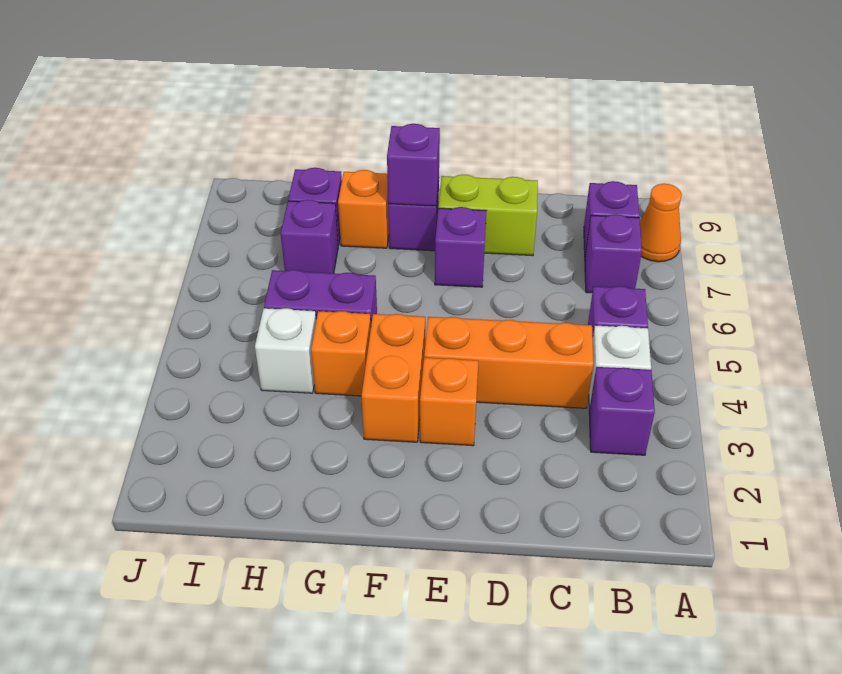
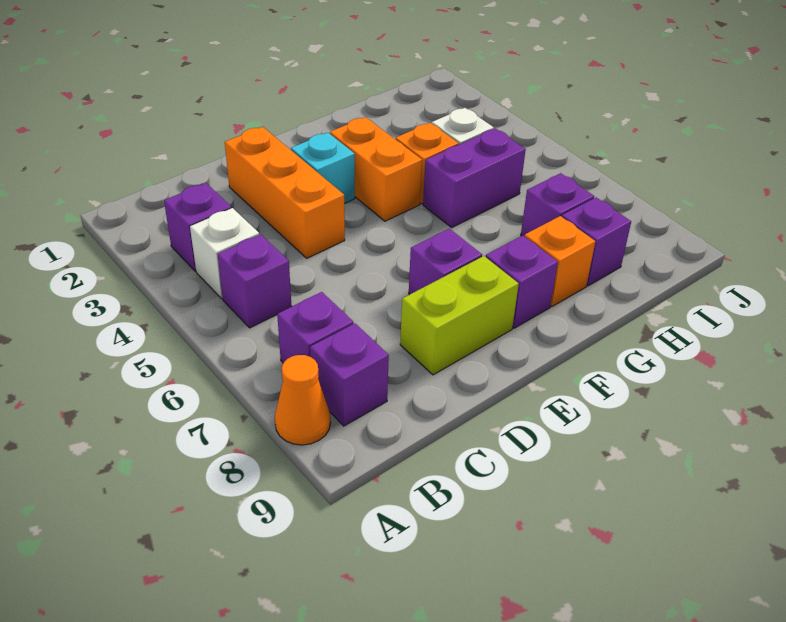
orange 1x3 brick [424,317,593,408] -> orange 1x3 brick turned to [225,127,345,258]
orange 1x1 brick [420,358,478,446] -> cyan 1x1 brick [291,133,355,203]
purple 1x1 brick [387,124,440,206] -> none

